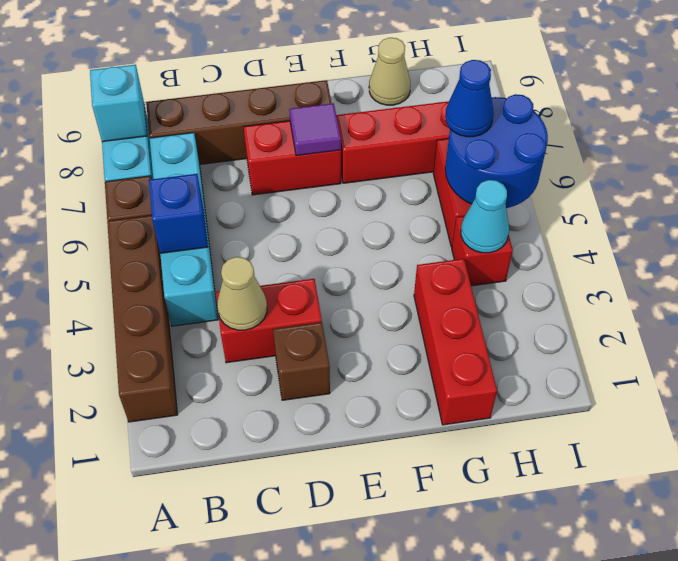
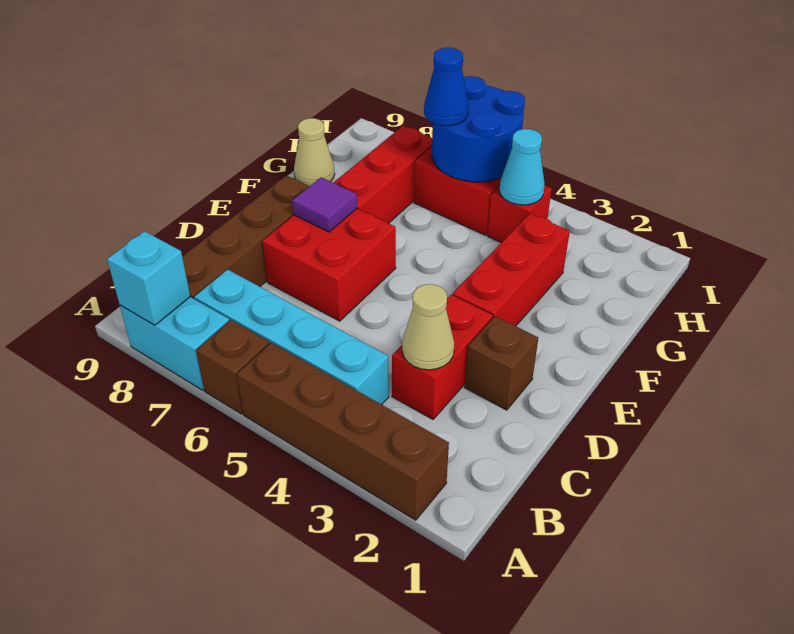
blue 1x1 brick [149,174,208,253] -> none
red 1x2 brick [244,121,341,195] -> red 2x2 brick [262,209,396,321]
red 1x3 brick [414,259,497,425] -> red 1x3 brick turned to [452,214,570,326]

